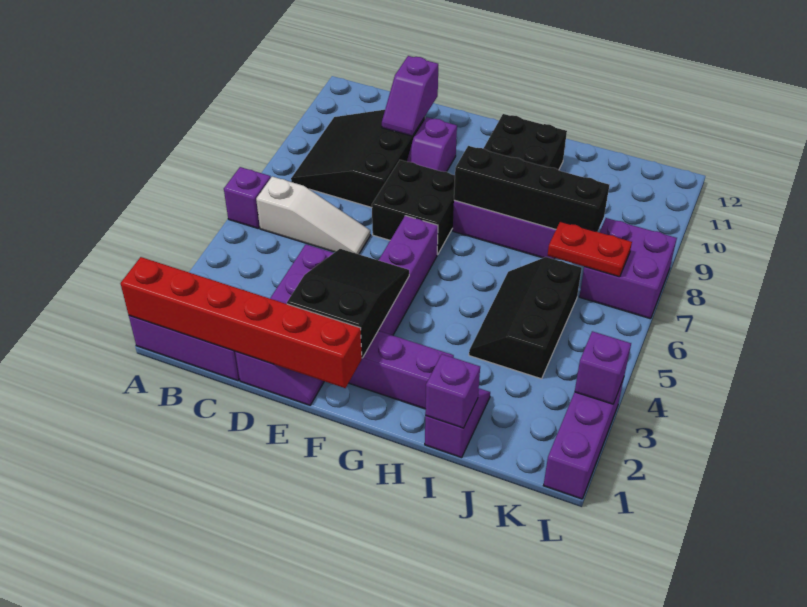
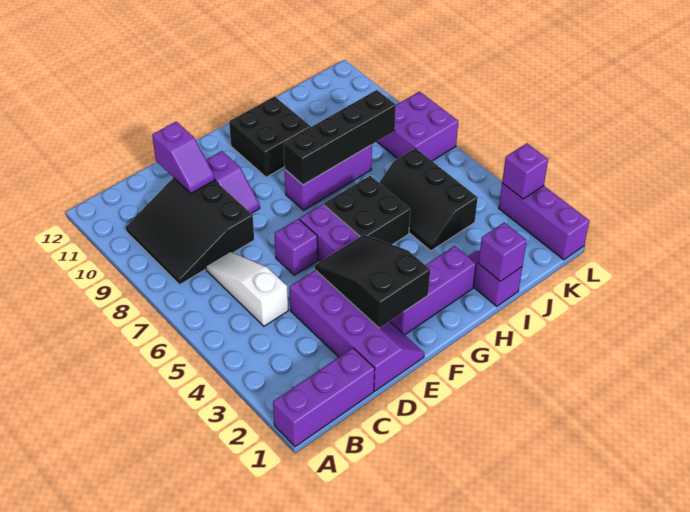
red 1x6 brick [120,257,362,388] -> none
purple 1x1 brick [224,167,271,228] -> purple 1x1 brick moved to [274,219,318,275]
white 1x3 slope [256,177,370,254] -> white 1x3 slope turned to [206,252,288,326]
black 2x2 brick [372,160,455,254] -> black 2x2 brick moved to [324,176,410,245]
red 1x2 plate [548,221,632,277] -> none

